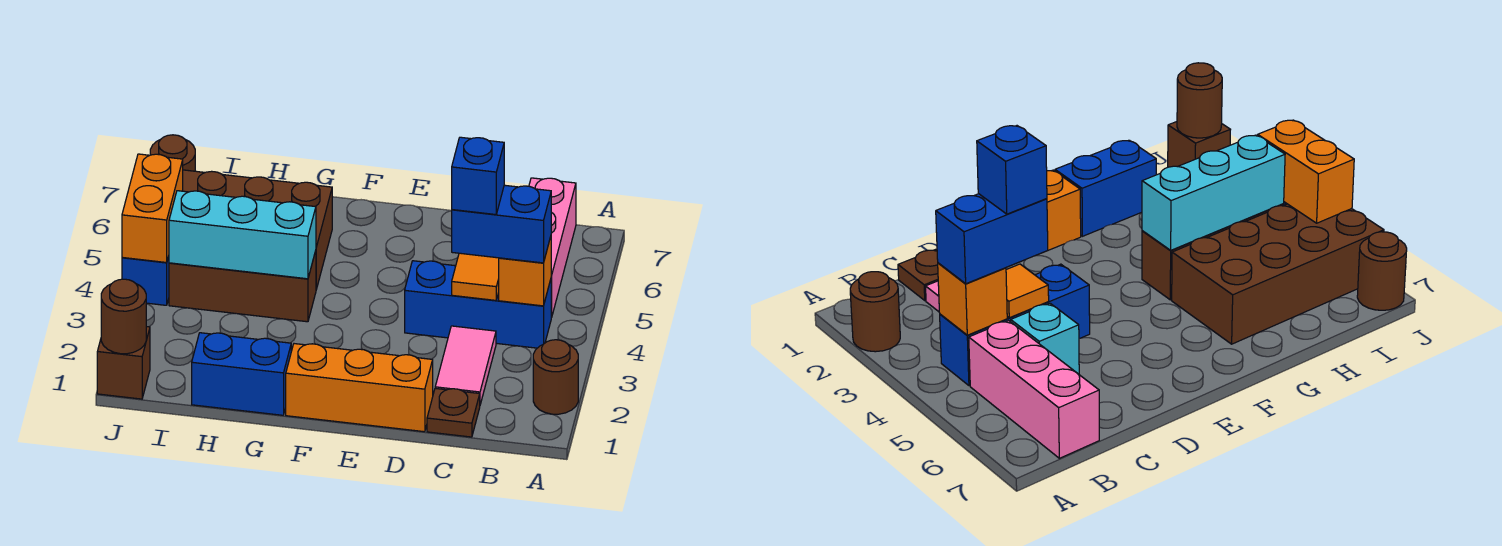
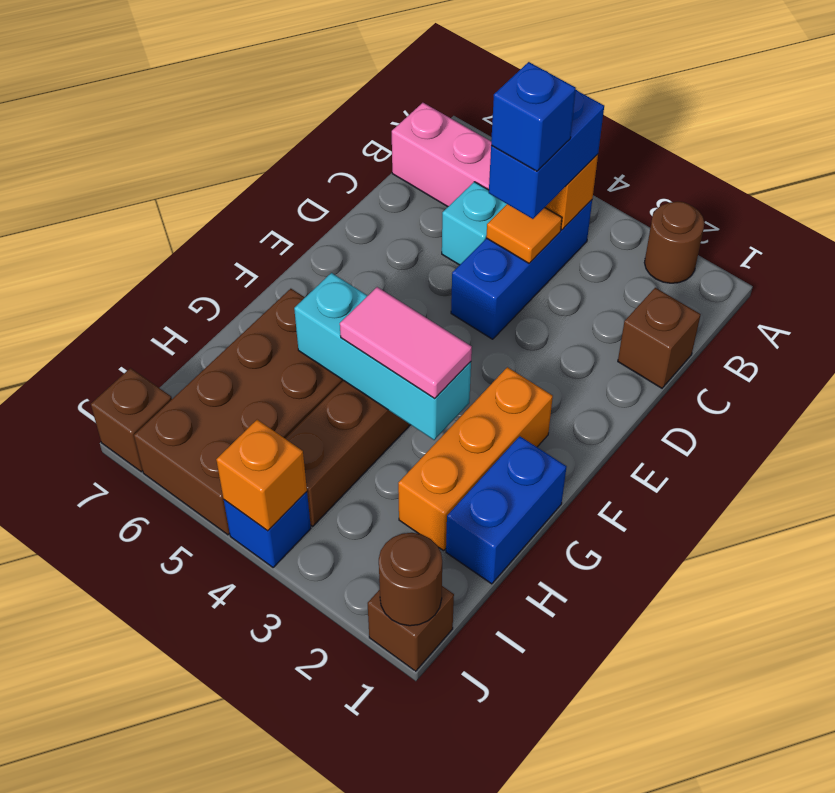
brown 1x1 plate [427,388,480,437] -> brown 1x1 brick [618,288,701,388]
pink 1x2 tile [435,326,496,404] -> pink 1x2 tile moved to [340,287,472,399]
orange 1x3 brick [286,344,433,432] -> orange 1x3 brick moved to [398,367,553,551]
cyan 1x3 brick [169,191,316,279] -> cyan 1x3 brick turned to [294,273,471,440]
orange 1x2 brick [122,154,183,263] -> orange 1x1 brick [216,420,307,531]
brown 1x1 round brick [150,135,195,171] -> brown 1x1 brick [91,368,172,472]

